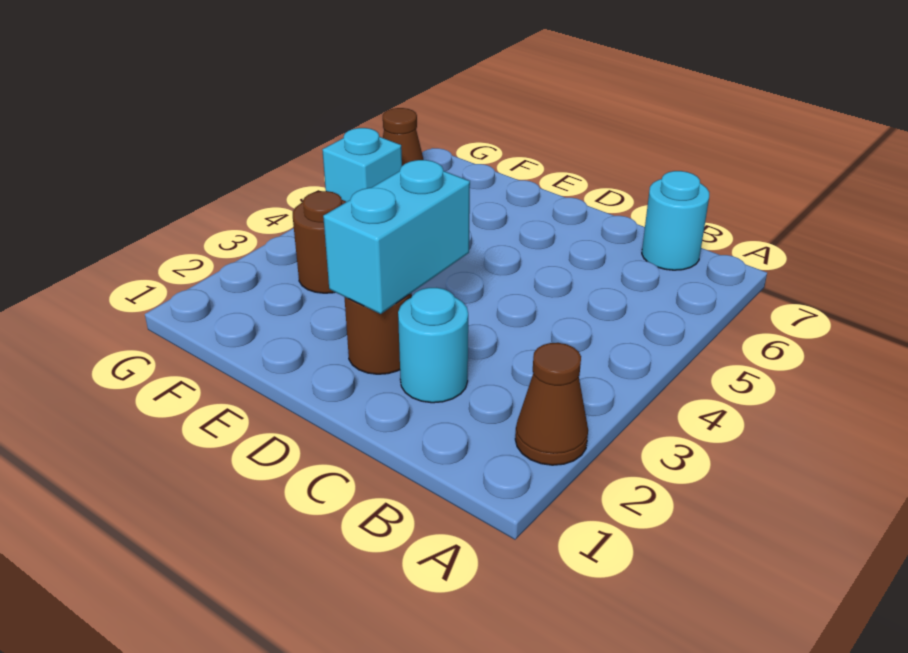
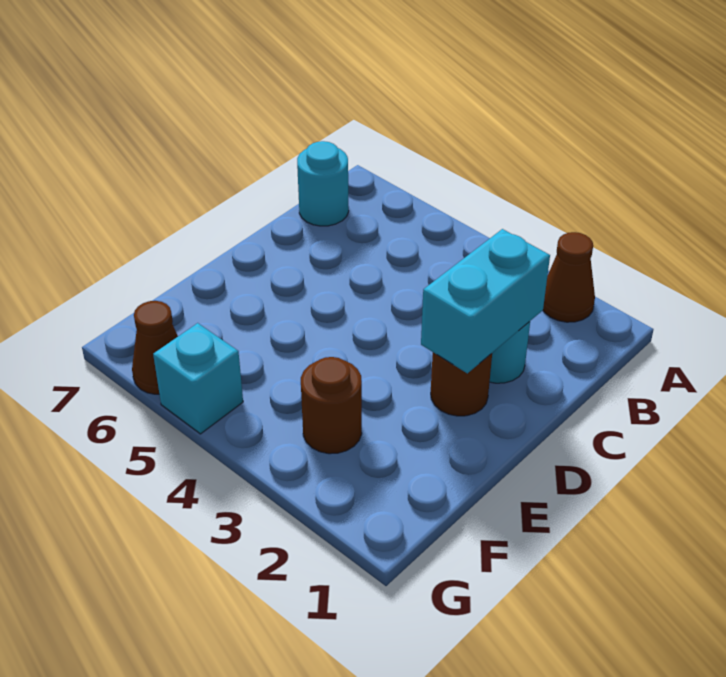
cyan 1x2 brick [323,160,470,314] -> cyan 1x2 brick turned to [421,229,550,373]

